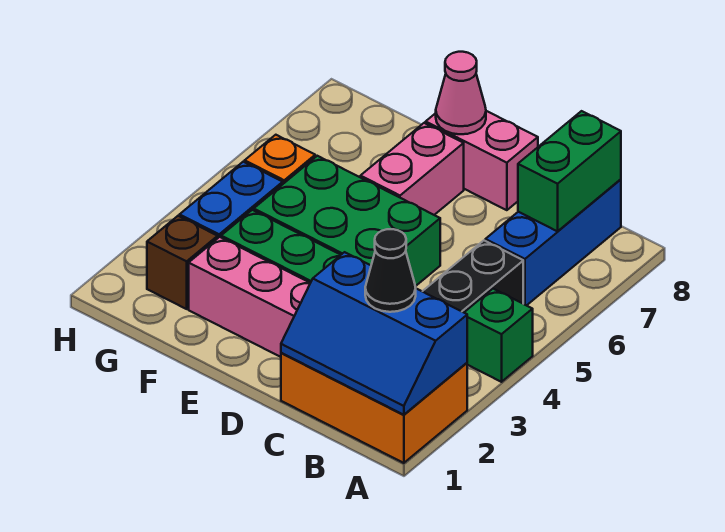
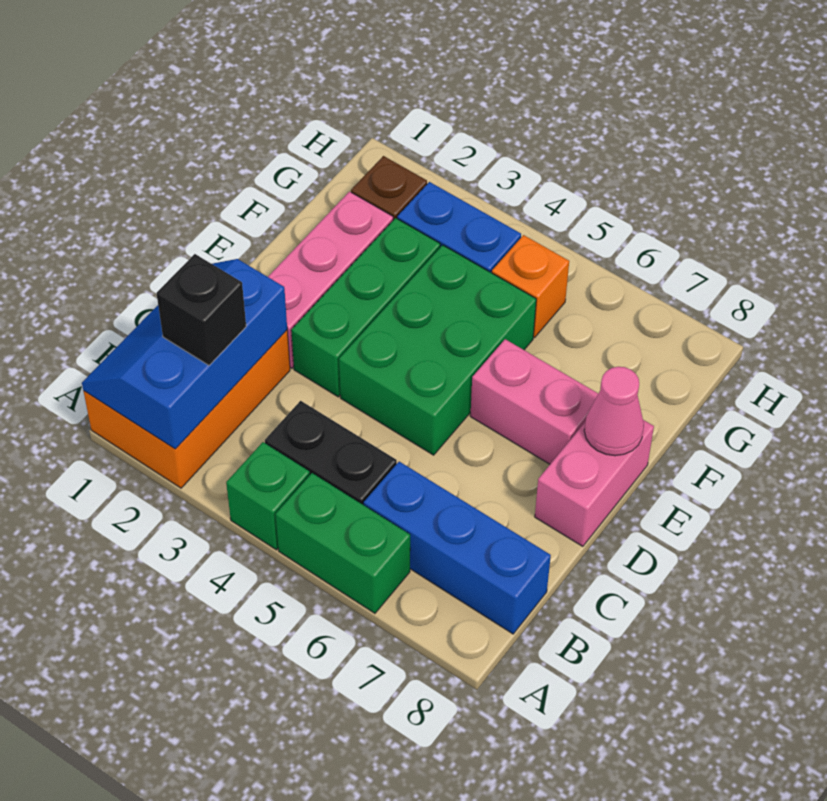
black 1x1 cone [365,229,416,312] -> black 1x1 brick [157,254,246,365]
green 1x2 brick [518,111,621,231] -> green 1x2 brick moved to [276,473,410,613]

